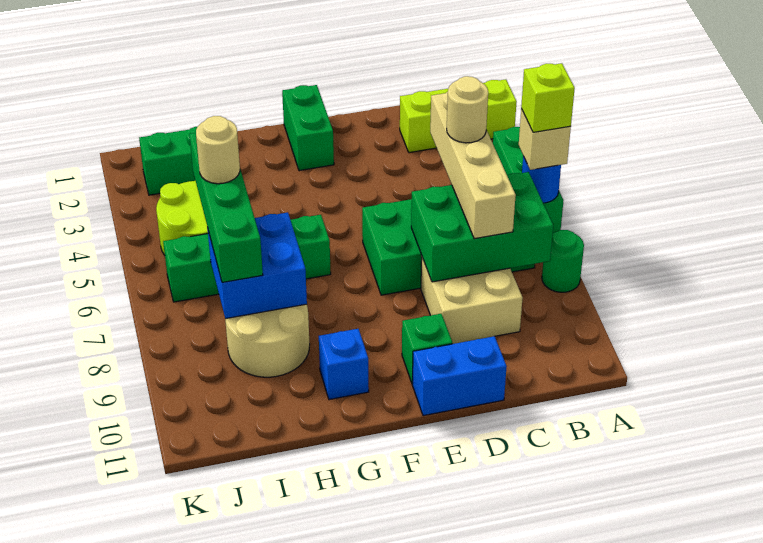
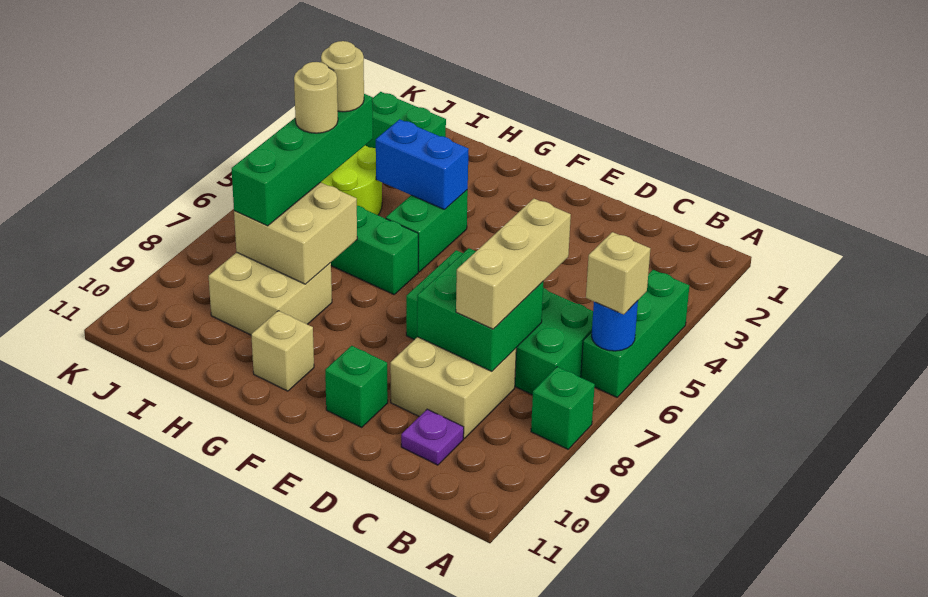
lime 1x3 brick [400,79,517,153] -> none
lime 1x1 brick [521,63,575,132] -> none
green 1x1 round brick [542,230,584,292] -> green 1x1 brick [531,367,595,449]
green 2x3 brick [411,172,553,282] -> green 2x2 brick [417,248,543,371]
tan 1x4 brick [430,92,516,239] -> tan 1x3 brick [456,199,571,329]
tan 1x1 round brick [447,76,488,143] -> tan 1x1 round brick moved to [321,41,364,112]
none -> purple 1x1 plate [401,409,464,465]
blue 1x2 brick [412,336,507,416] -> blue 1x2 brick moved to [376,119,469,209]
green 1x2 brick [282,85,334,171] -> green 1x2 brick moved to [386,190,468,272]
blue 1x1 brick [319,329,369,400] -> tan 1x1 brick [251,311,314,391]
blue 2x2 brick [207,212,307,319] -> tan 2x2 brick [234,182,357,284]
tan 2x2 round brick [225,304,310,377] -> tan 2x2 brick [209,252,332,335]

